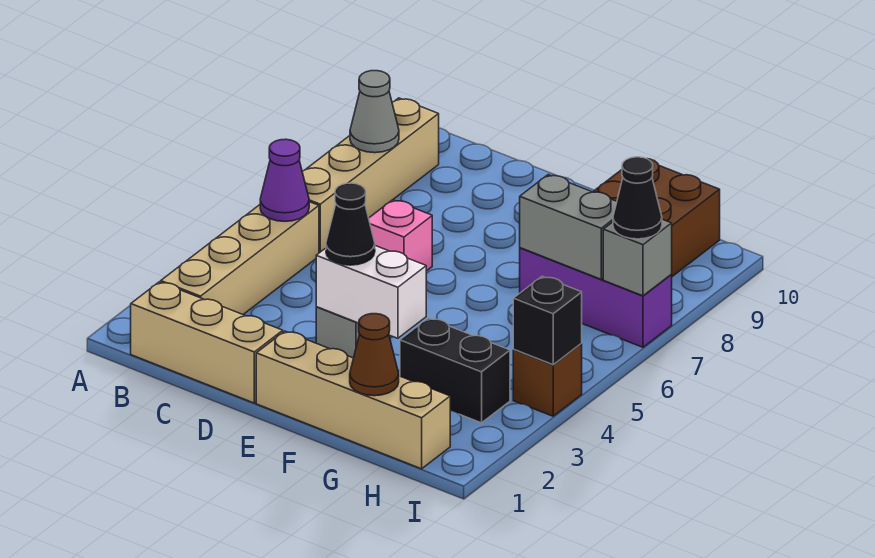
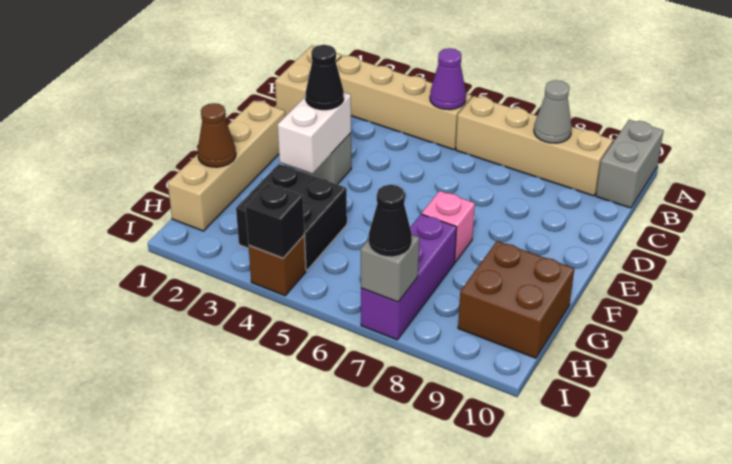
tan 1x3 brick [131,282,283,403] -> tan 1x2 brick [275,46,341,116]
pink 1x1 brick [369,200,432,271] -> pink 1x1 brick moved to [422,191,475,262]
black 1x2 brick [400,318,510,423] -> black 2x2 brick [236,164,347,271]
grey 1x2 brick [520,175,617,279] -> grey 1x2 brick moved to [596,120,664,208]

